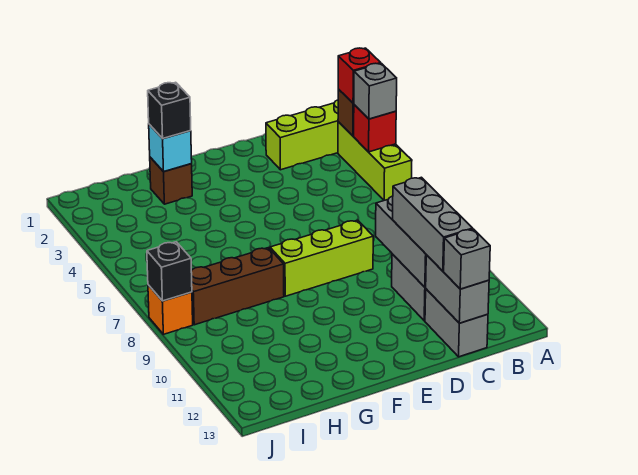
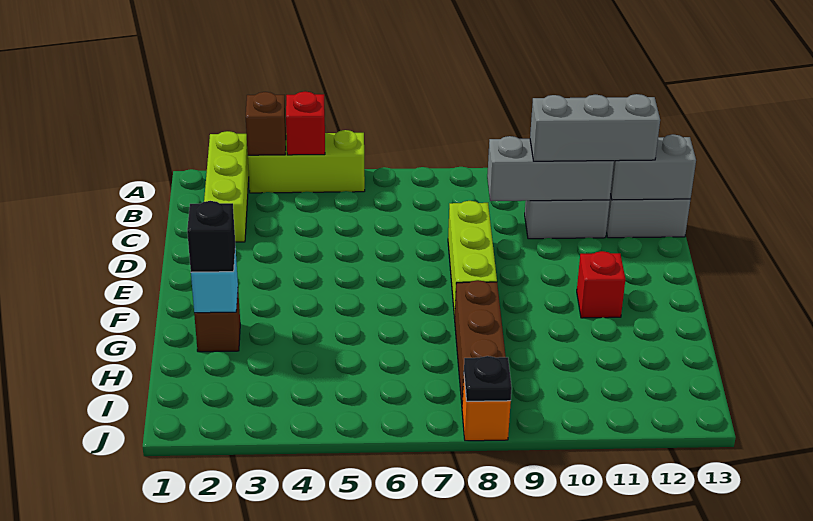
red 1x1 brick [338,48,381,103] -> red 1x1 brick moved to [577,251,625,318]
grey 1x1 brick [354,63,397,119] -> none
grey 1x1 brick [444,229,490,289] -> none
black 1x1 brick [147,242,192,301] -> black 1x1 plate [464,356,512,401]

